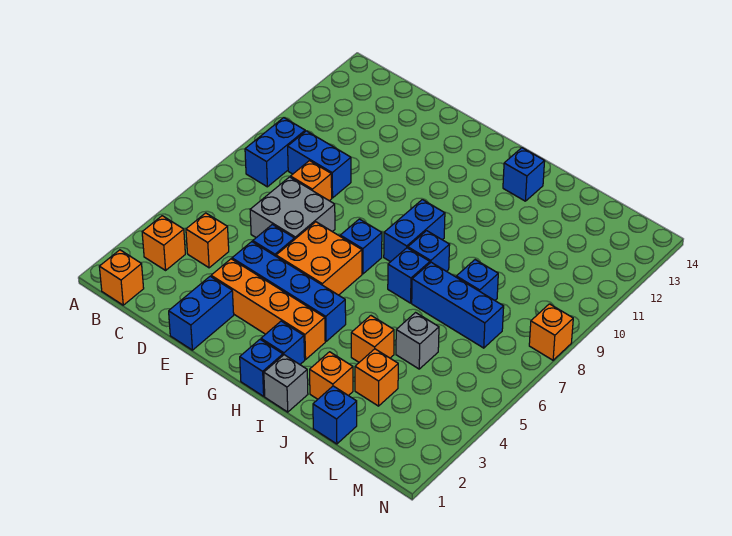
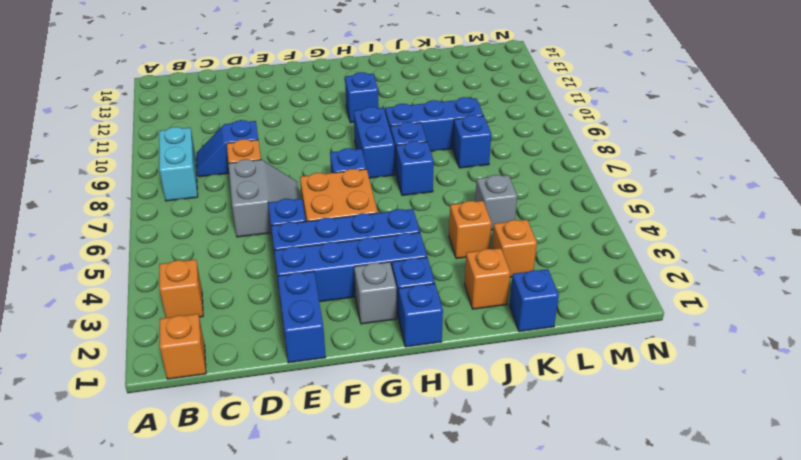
blue 1x2 brick [245,118,305,187] -> cyan 1x2 brick [159,127,198,201]
orange 1x1 brick [186,213,229,268] -> none
blue 1x2 brick [288,131,351,198] -> blue 1x2 slope [197,120,258,177]
grey 2x2 brick [250,177,335,239] -> grey 2x2 slope [229,159,300,237]
orange 1x4 brick [211,259,325,360] -> blue 1x4 brick [274,233,427,302]
grey 1x1 brick [264,355,308,412] -> grey 1x1 brick moved to [354,262,397,324]
blue 1x1 brick [503,148,545,201] -> blue 1x1 brick moved to [345,72,379,123]
blue 1x3 brick [412,262,504,348] -> blue 1x3 brick moved to [385,97,484,151]
orange 1x1 brick [529,304,573,360] -> none

